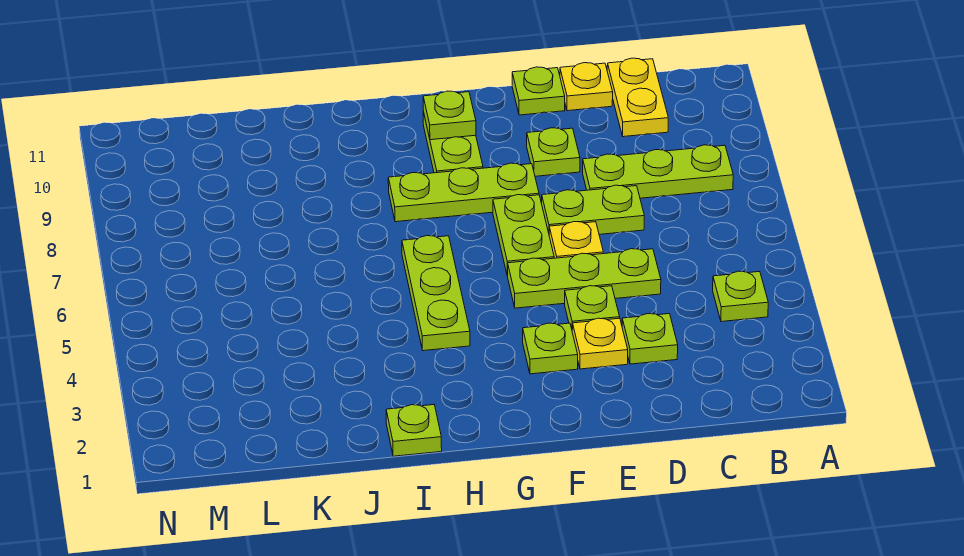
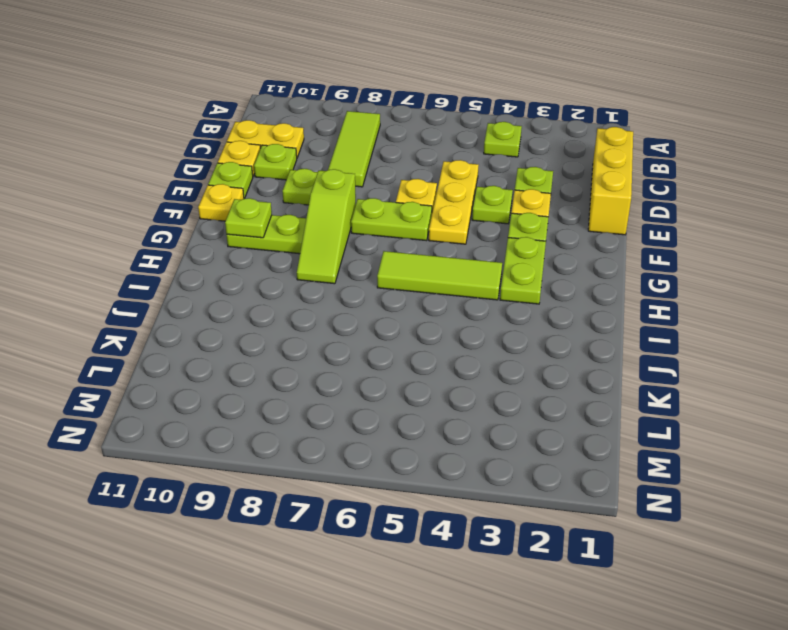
lime 1x3 plate [583,145,733,198] -> lime 1x3 tile [328,111,380,187]
none -> yellow 1x3 brick [588,127,633,235]
lime 1x3 plate [508,249,661,308] -> yellow 1x3 plate [429,160,479,244]
lime 1x2 plate [542,185,644,234] -> lime 1x2 plate moved to [500,237,546,304]
lime 1x3 plate [388,163,539,222] -> lime 1x3 slope [297,169,356,284]
none -> yellow 1x1 plate [198,184,244,221]
lime 1x3 plate [402,236,470,351] -> lime 1x3 tile [377,251,502,300]
lime 1x1 plate [386,405,442,456] -> lime 1x1 plate moved to [254,144,297,180]

